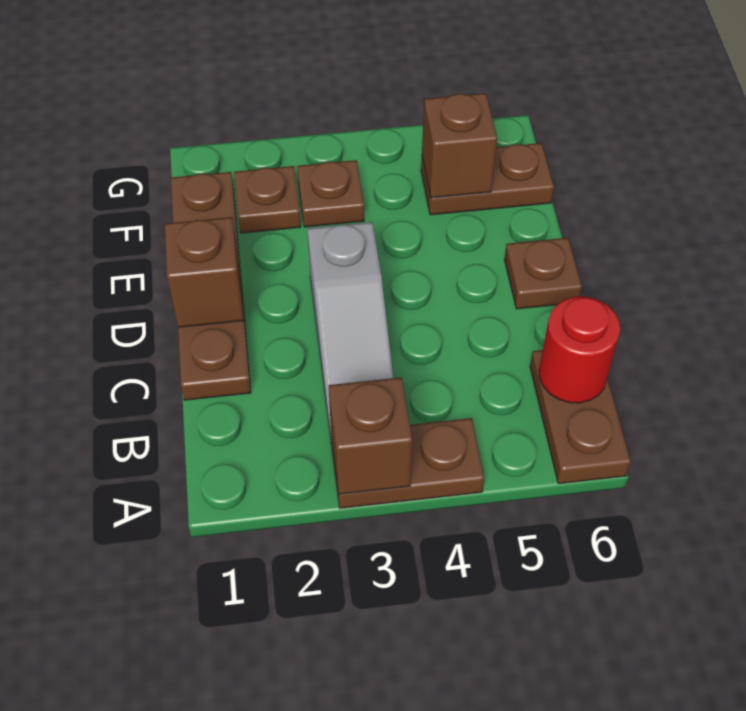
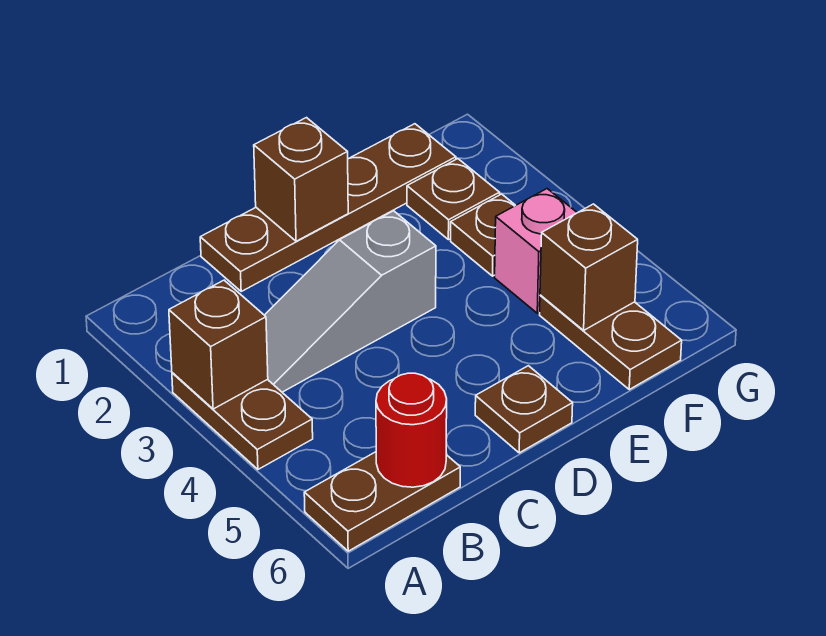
none -> pink 1x1 brick [495,189,577,313]

